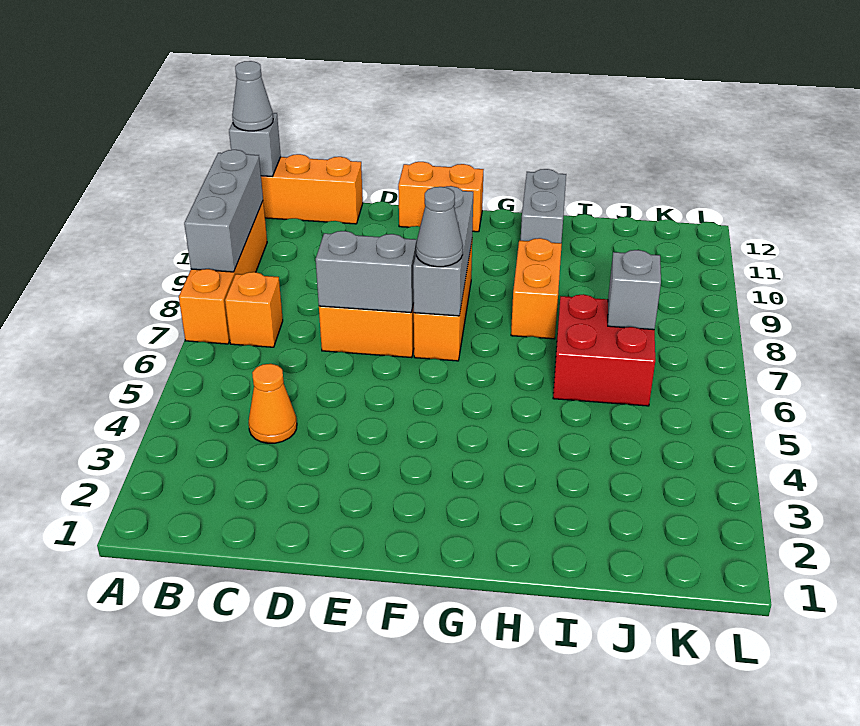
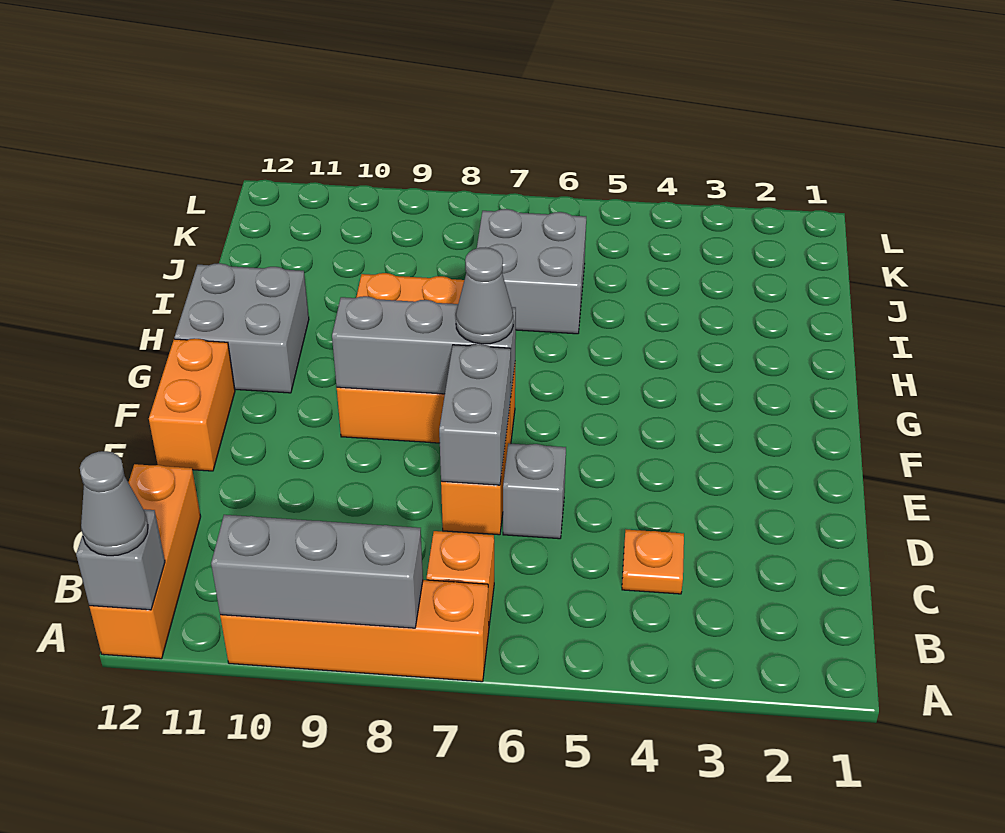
orange 1x1 cone [249,364,297,443] -> orange 1x1 plate [622,530,684,594]
grey 1x2 brick [521,169,566,243] -> grey 2x2 brick [175,263,309,393]
red 2x2 brick [553,294,655,406] -> grey 2x2 brick [477,209,586,334]
grey 1x1 brick [608,250,661,330] -> grey 1x1 brick moved to [503,443,566,539]

